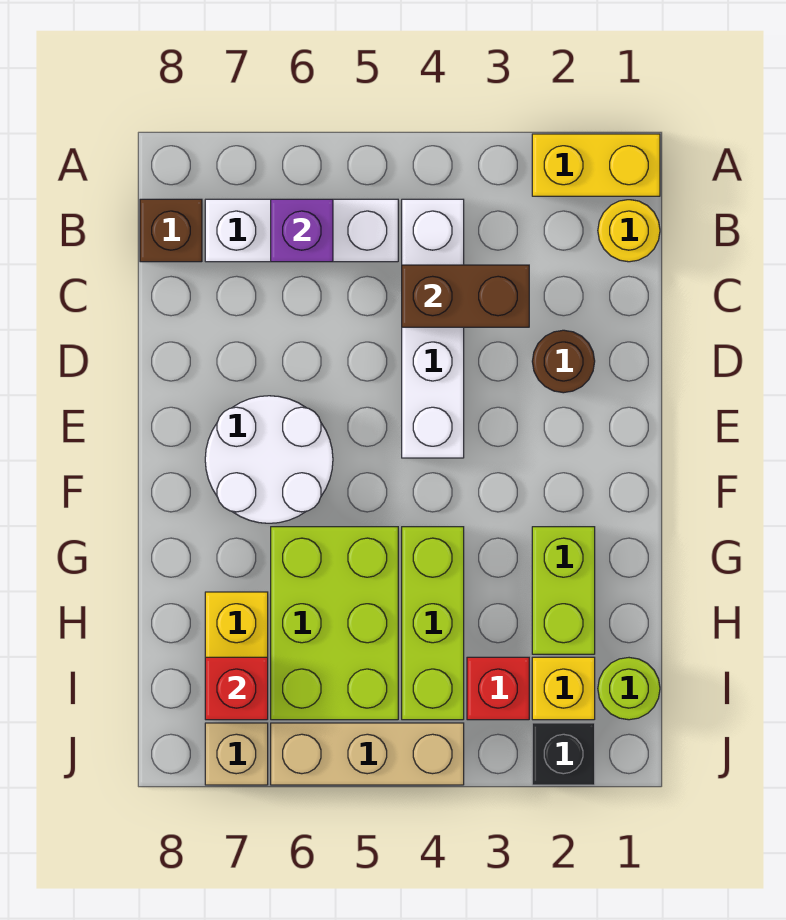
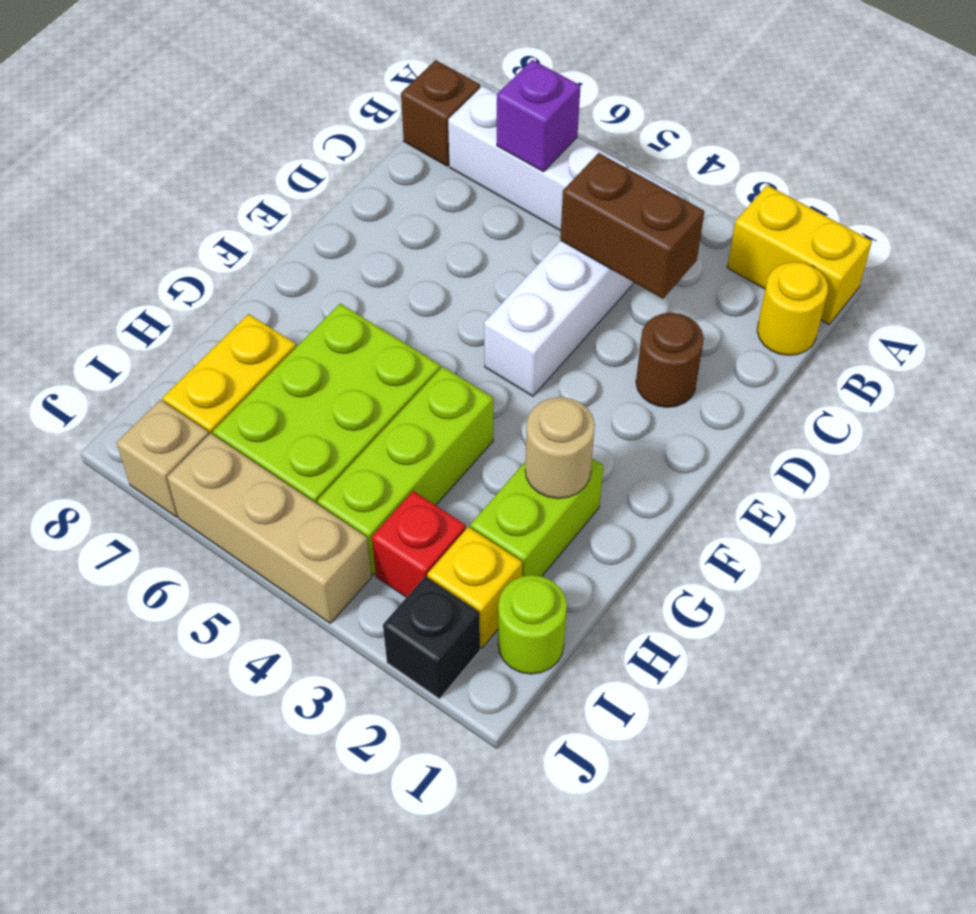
white 2x2 round brick [205,396,333,523] -> none
none -> tan 1x1 round brick [525,397,595,499]
red 1x1 brick [205,657,268,720] -> none

